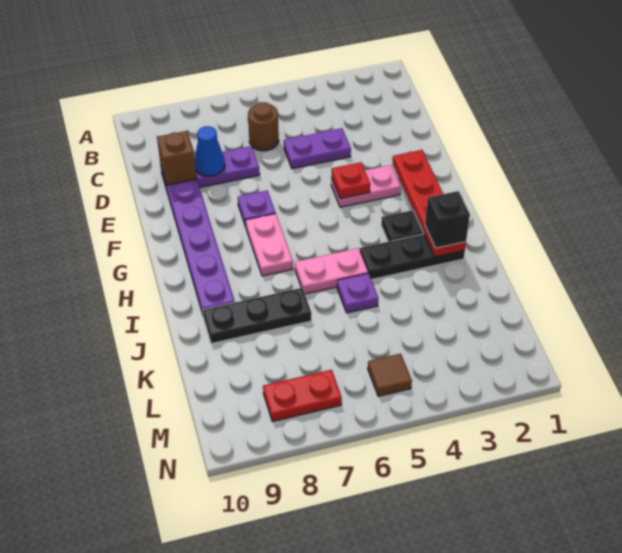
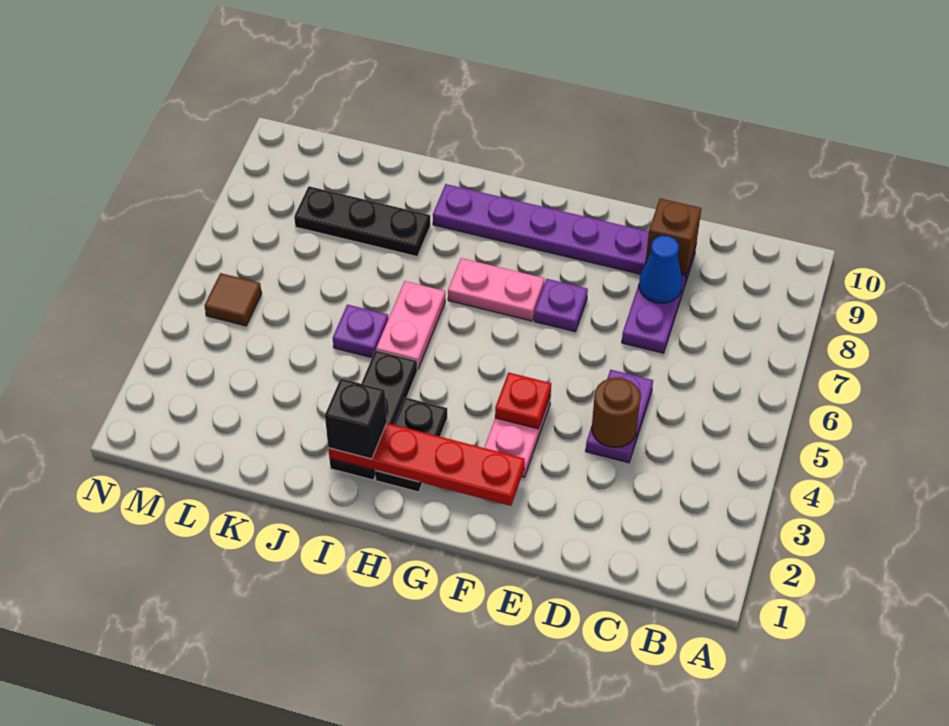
brown 1x1 round brick [248,102,279,151] -> brown 1x1 round brick moved to [592,377,641,448]
black 1x3 plate [203,288,311,344] -> black 1x3 plate turned to [294,186,430,256]
red 1x2 plate [263,370,342,422] -> none

